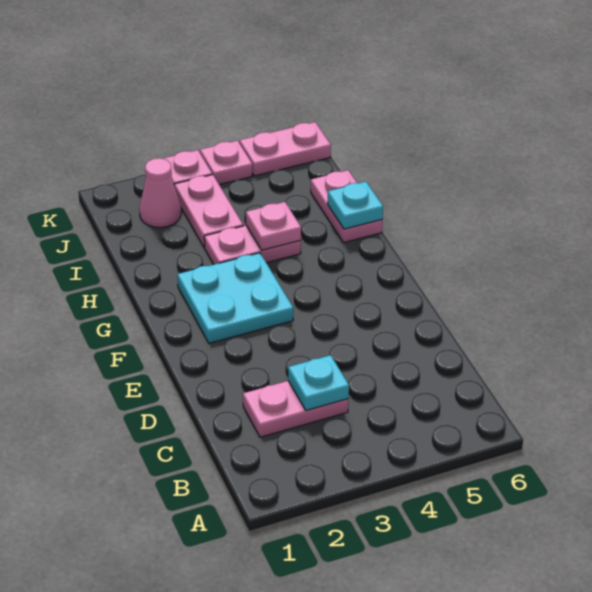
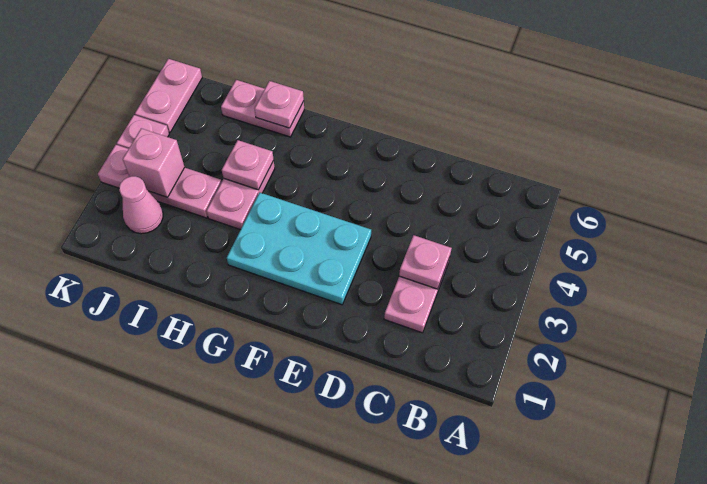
cyan 1x1 plate [288,355,349,411] -> pink 1x1 plate [399,235,452,289]
cyan 2x2 plate [177,253,293,343] -> cyan 2x3 plate [227,193,371,305]
cyan 1x1 plate [328,182,383,229] -> pink 1x1 plate [255,81,304,128]
none -> pink 1x1 brick [123,128,185,197]

